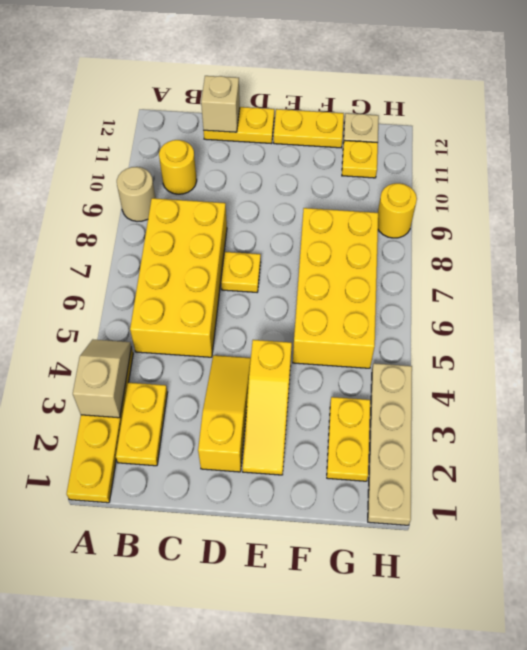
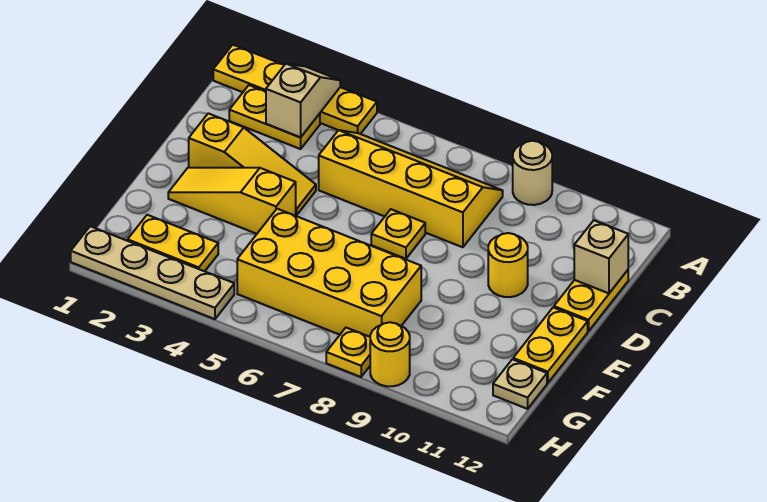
tan 1x2 slope [73,340,131,418] -> tan 1x2 slope turned to [266,64,340,137]
yellow 2x4 brick [130,198,227,357] -> yellow 2x4 slope [319,130,503,247]
yellow 1x1 round brick [159,140,197,194] -> yellow 1x1 round brick moved to [488,233,528,297]
yellow 1x1 plate [342,140,378,178] -> yellow 1x1 plate moved to [326,328,370,377]

